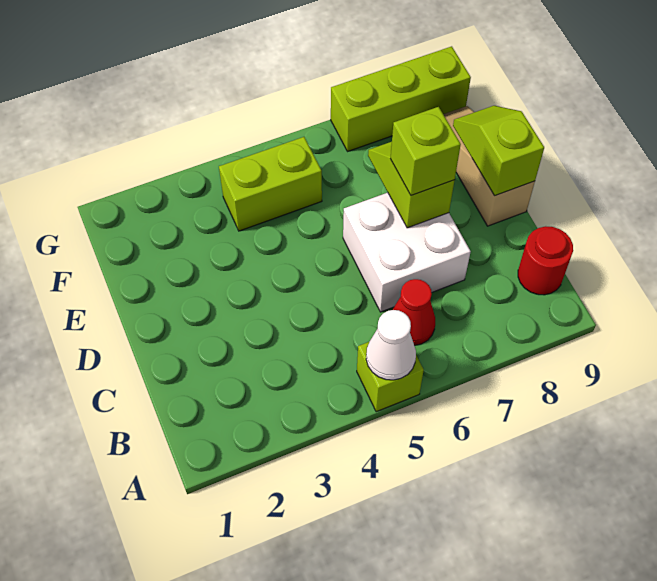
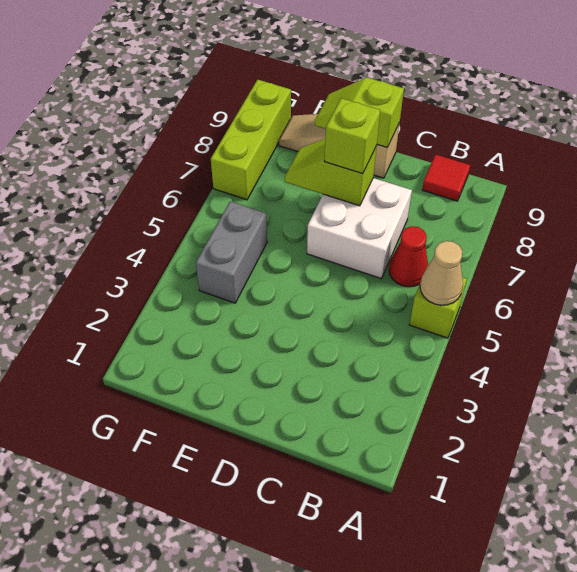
white 1x1 cone [366,310,416,380] -> tan 1x1 cone [420,241,463,305]
red 1x1 round brick [518,226,573,295] -> red 1x1 tile [422,155,470,201]
lime 1x2 brick [219,137,322,231] -> grey 1x2 brick [196,201,267,303]

